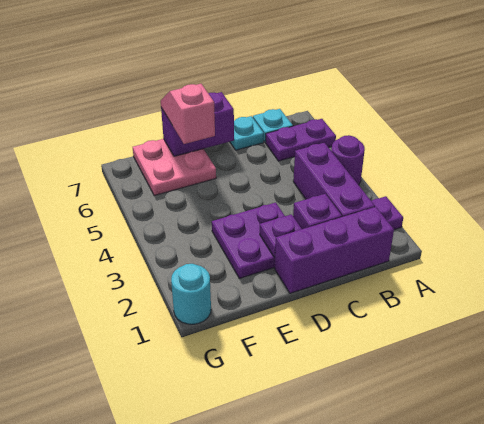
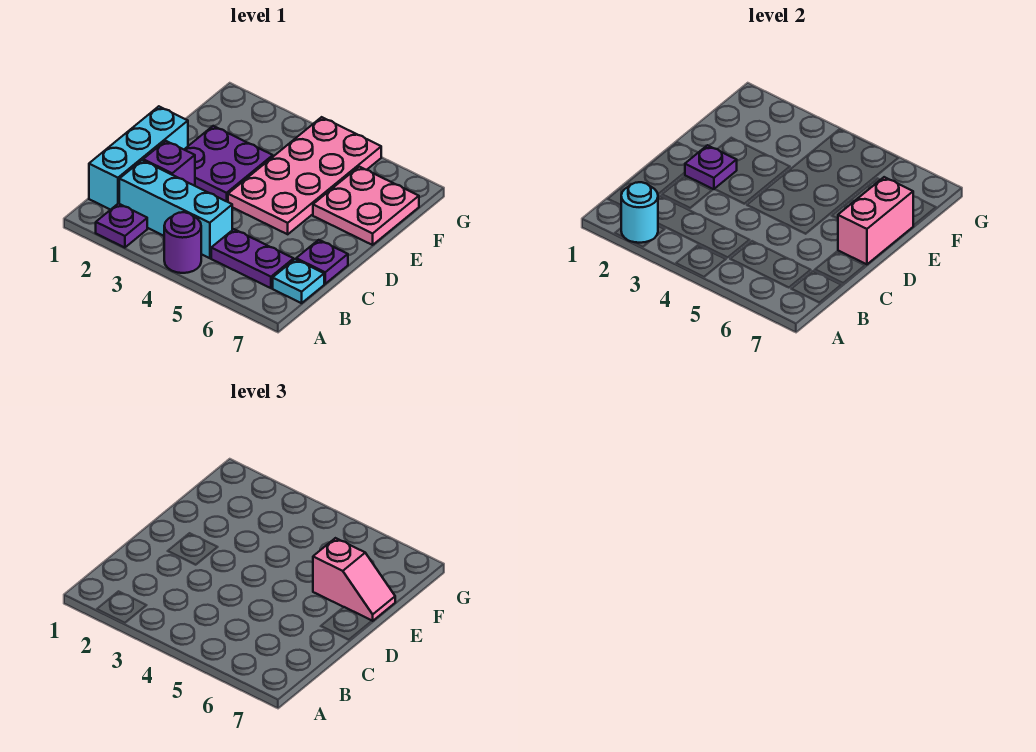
purple 1x2 plate [266,119,336,161] -> purple 1x2 plate turned to [211,229,294,288]
purple 1x3 brick [275,207,394,293] -> cyan 1x3 brick [89,106,188,210]
purple 1x3 brick [293,143,375,217] -> cyan 1x3 brick [119,160,232,258]
cyan 1x1 plate [230,116,264,150] -> purple 1x1 plate [296,240,348,284]
none -> pink 2x4 plate [228,117,381,234]
purple 1x2 brick [161,92,234,156] -> pink 1x2 brick [838,177,913,264]
cyan 1x1 round brick [171,264,211,324] -> cyan 1x1 round brick moved to [621,182,658,243]

